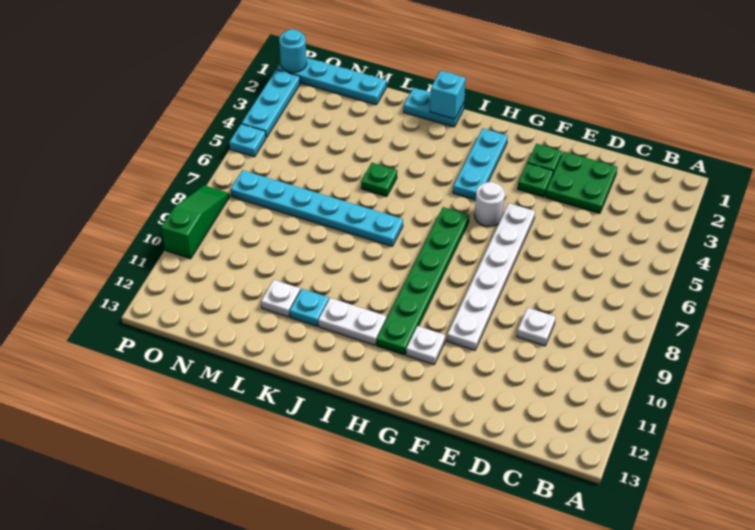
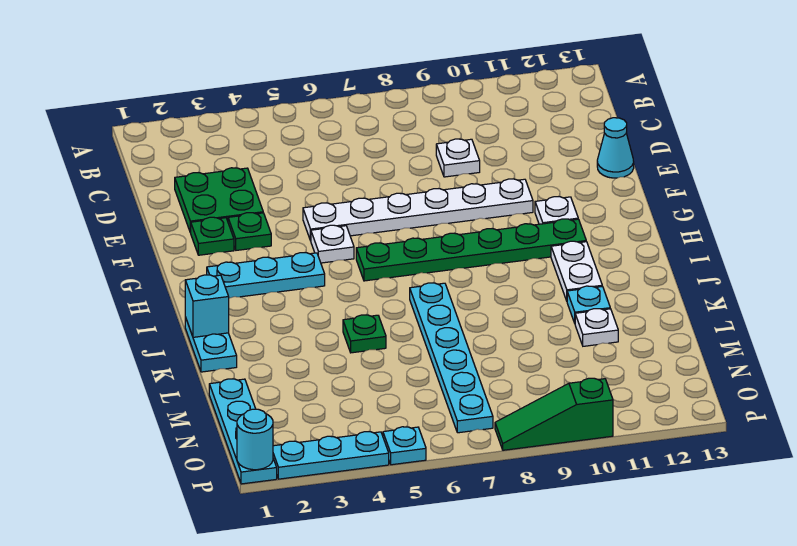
none -> cyan 1x1 cone [597,118,634,178]
white 1x1 round brick [475,182,505,227] -> white 1x1 plate [311,225,354,263]

